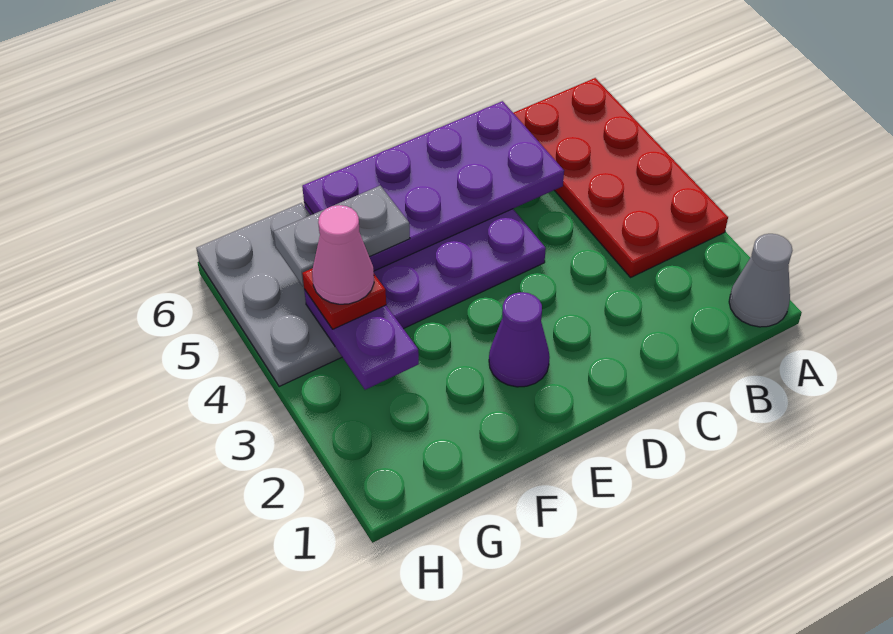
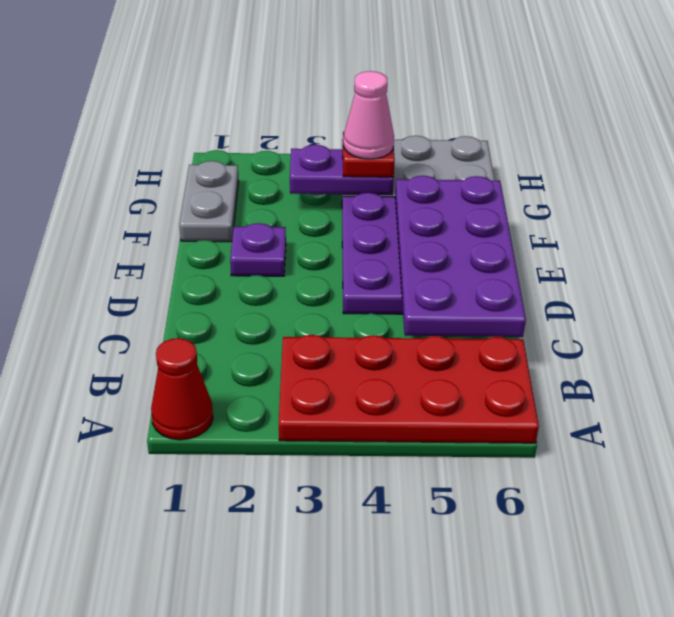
grey 1x1 cone [729,234,793,327] -> red 1x1 cone [151,338,213,440]
purple 1x1 cone [489,292,550,387] -> purple 1x1 plate [230,223,286,276]
grey 1x2 plate [273,186,410,286] -> grey 1x2 plate moved to [179,161,239,242]

